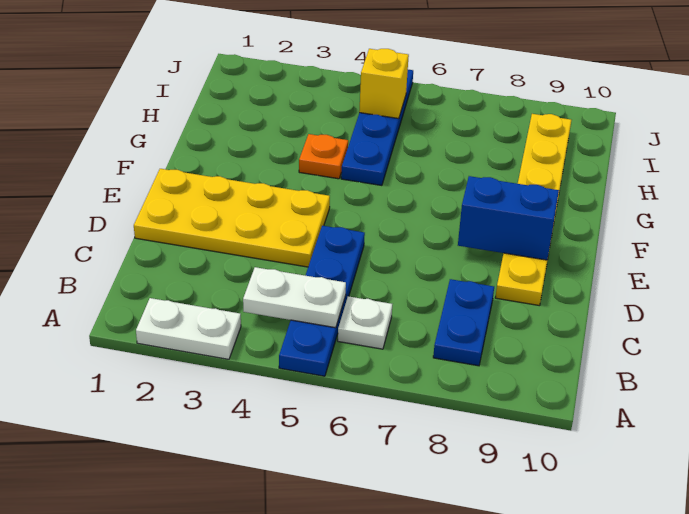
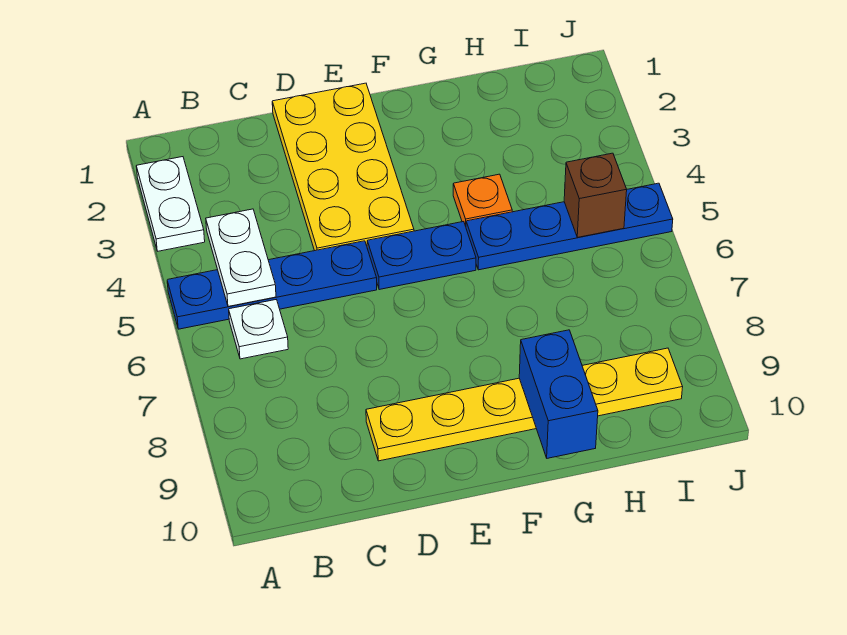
blue 1x2 plate [433,279,494,366] -> blue 1x2 plate moved to [367,222,476,290]
blue 1x2 brick [458,176,559,260] -> blue 1x2 brick moved to [519,330,598,458]
yellow 1x1 brick [359,49,409,118] -> brown 1x1 brick [564,153,627,237]

